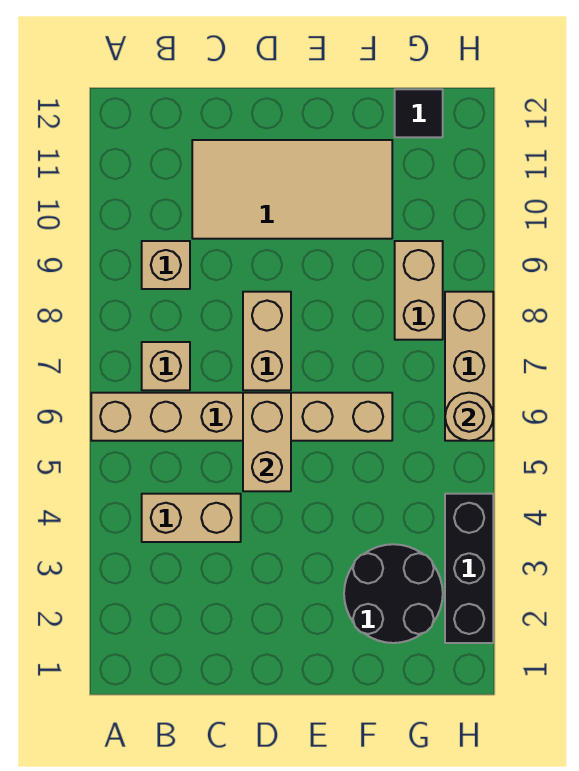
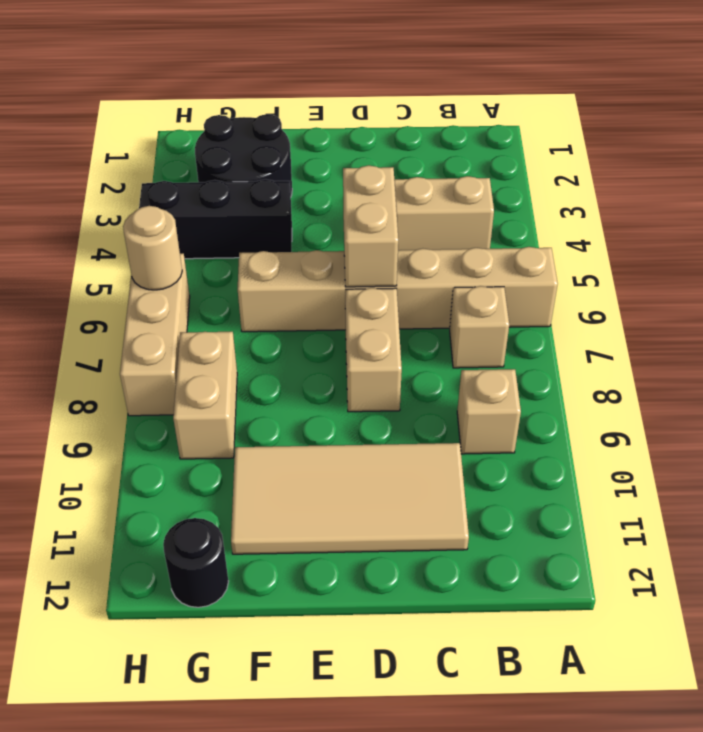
black 1x1 tile [395,89,443,137] -> black 1x1 round brick [163,518,229,607]
black 1x3 brick [445,494,493,643] -> black 1x3 brick turned to [139,179,292,259]

